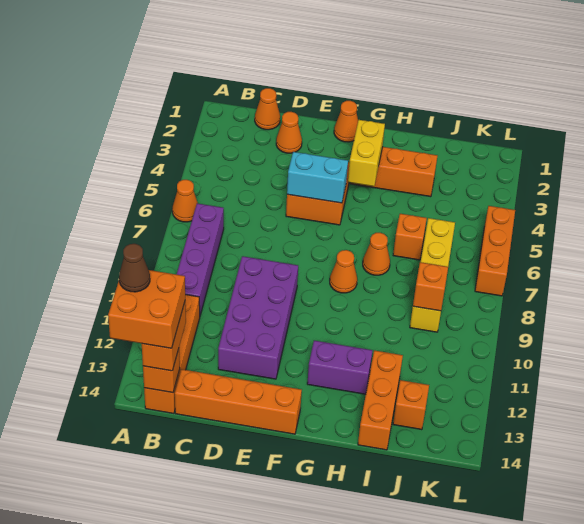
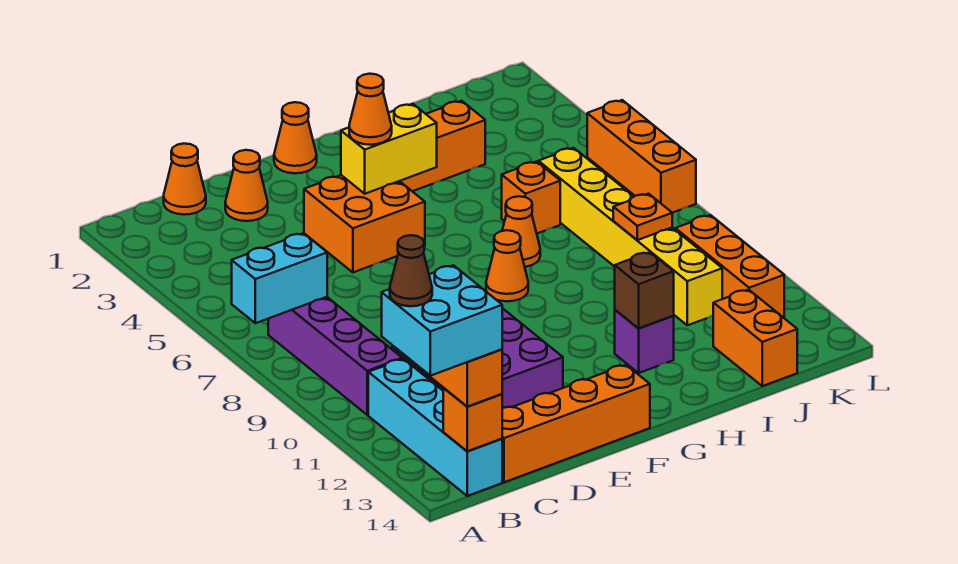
orange 1x1 cone [172,180,198,222] -> orange 1x1 cone moved to [349,74,392,145]
orange 2x2 brick [108,270,185,348] -> cyan 2x2 brick [382,265,502,376]
orange 1x4 brick [144,295,200,414] -> cyan 1x4 brick [368,359,502,496]
cyan 1x2 brick [287,152,348,203] -> cyan 1x2 brick moved to [232,233,327,323]
yellow 1x2 brick [348,120,385,186] -> yellow 1x2 brick turned to [341,104,437,194]
purple 1x2 brick [307,340,373,394] -> purple 1x1 brick [615,310,674,373]
none -> brown 1x1 brick [615,252,674,328]
orange 1x3 brick [358,350,403,450] -> orange 1x3 brick moved to [675,215,784,318]
yellow 1x4 brick [410,218,455,332] -> yellow 1x6 brick [538,148,722,325]
orange 1x1 brick [413,262,448,311] -> orange 1x1 plate [613,194,672,240]
orange 1x1 brick [393,380,429,430] -> orange 1x2 brick [713,290,797,386]

